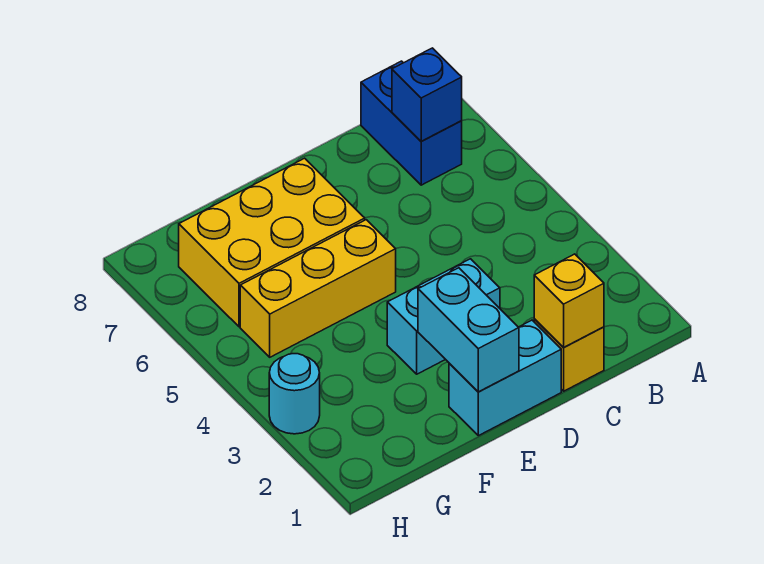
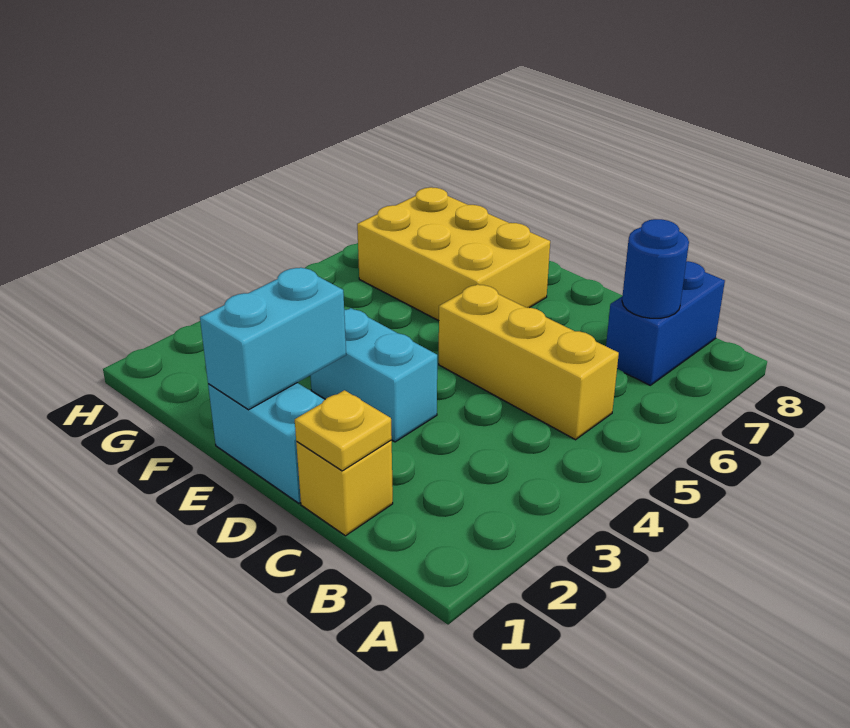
blue 1x1 brick [392,48,462,141] -> blue 1x1 round brick [622,219,689,318]
yellow 1x1 brick [534,254,604,348] -> yellow 1x1 plate [295,390,392,471]
yellow 1x3 brick [240,220,396,357] -> yellow 1x3 brick moved to [439,284,619,440]
cyan 1x1 round brick [269,354,320,434] -> none

